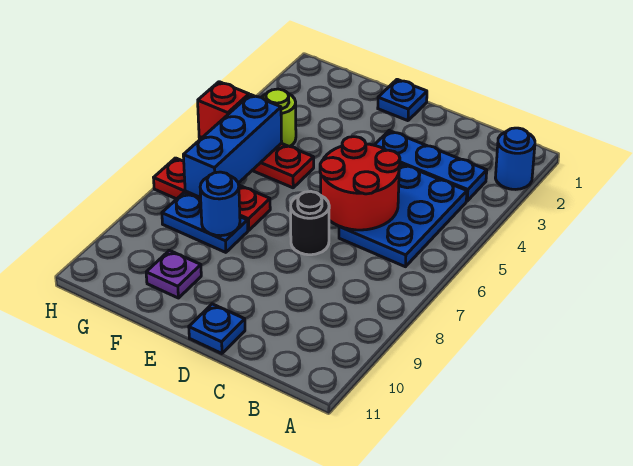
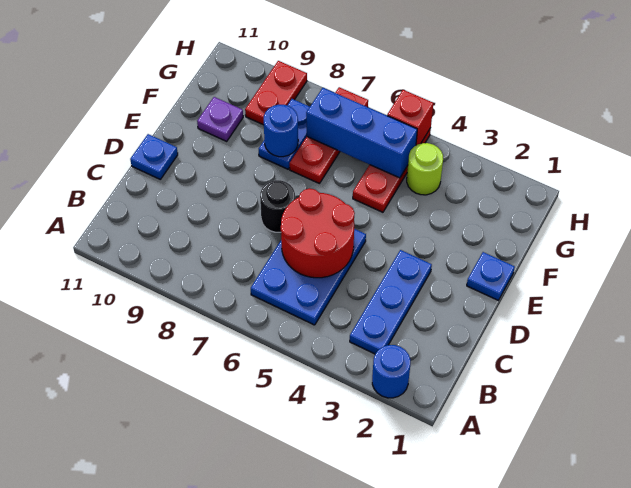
blue 2x3 plate [339,164,467,267] -> blue 2x3 plate turned to [251,229,366,325]
none -> red 1x2 plate [245,61,307,125]

